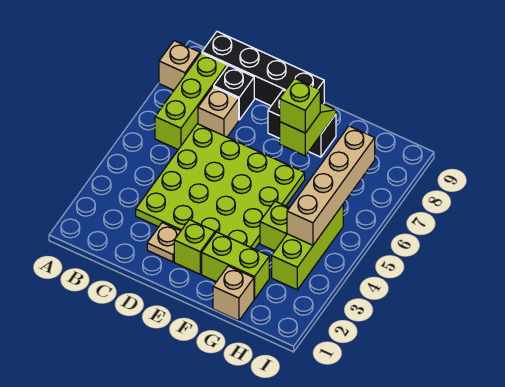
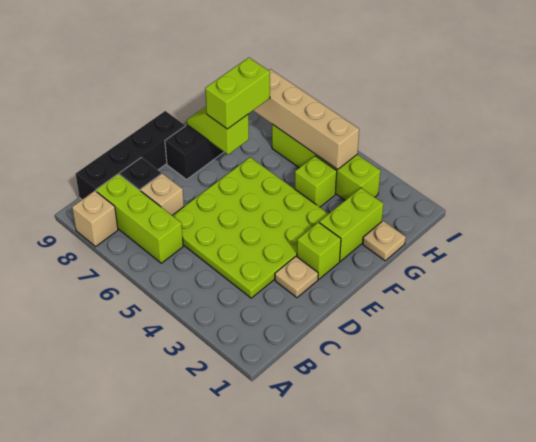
lime 1x1 brick [280,78,320,133] -> lime 1x2 brick [205,58,270,129]
tan 1x1 brick [213,266,254,321] -> tan 1x1 plate [363,221,406,261]
lime 1x3 brick [272,205,343,290] -> lime 1x4 brick [272,124,380,200]

